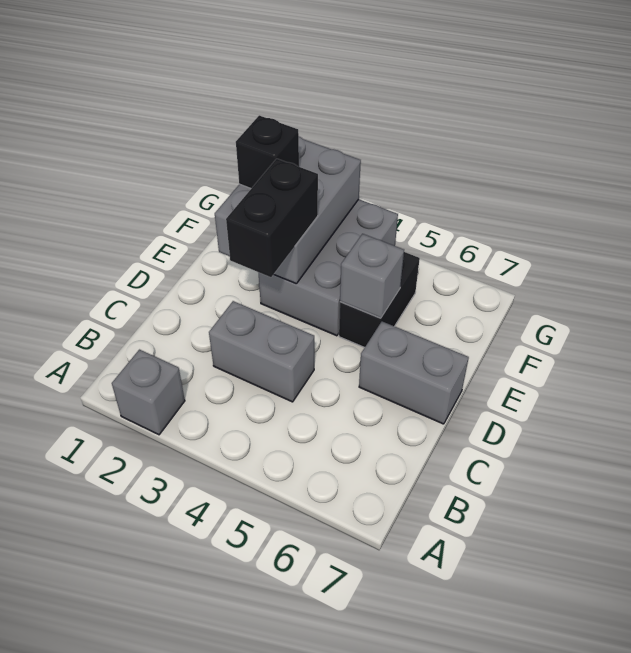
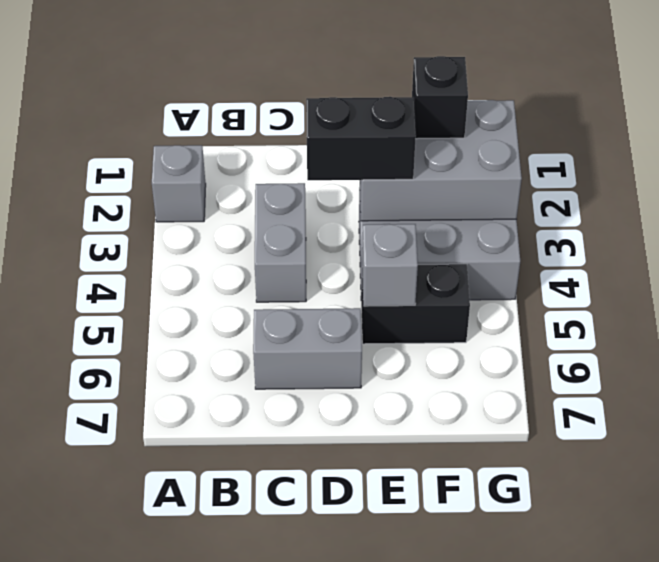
grey 1x2 brick [359,321,469,424] -> grey 1x2 brick turned to [253,308,362,389]

